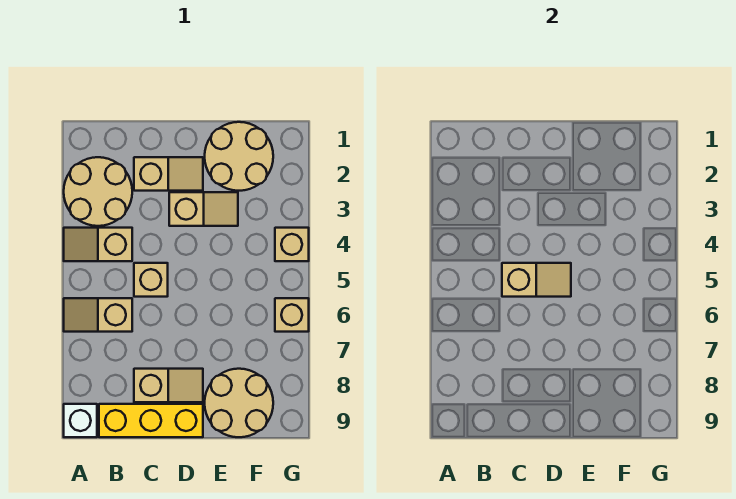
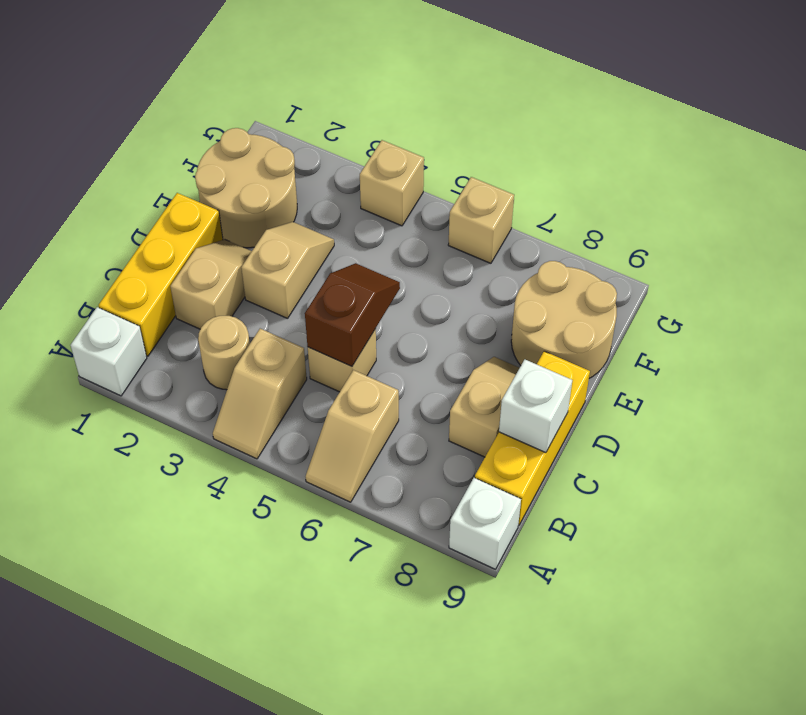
none -> white 1x1 brick [70,307,147,396]
tan 2x2 round brick [64,157,132,226] -> tan 1x1 round brick [198,316,250,390]
none -> yellow 1x3 brick [98,193,223,356]
tan 1x2 slope [502,263,571,297] -> brown 1x2 slope [305,263,400,366]
none -> white 1x1 brick [499,360,572,453]

